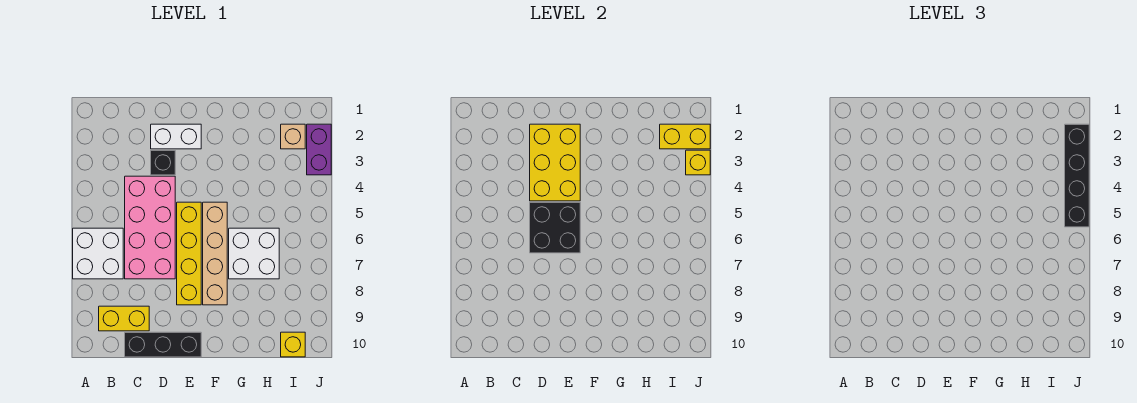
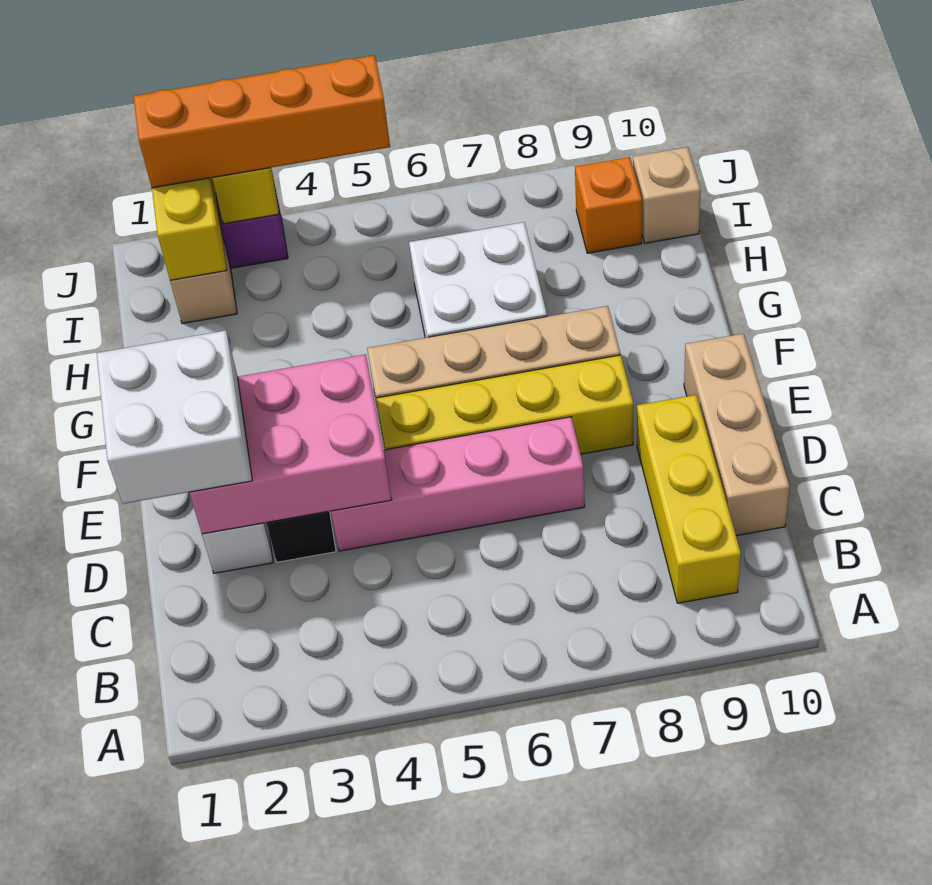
white 2x2 brick [73,228,123,279] -> white 2x2 brick moved to [97,330,252,504]
yellow 1x2 brick [99,306,149,331] -> yellow 1x3 brick [637,395,741,603]
pink 2x4 brick [125,176,175,279] -> pink 1x4 brick [331,417,585,551]
black 1x3 brick [125,332,201,357] -> tan 1x3 brick [684,334,790,536]
yellow 2x3 brick [530,124,580,201] -> pink 2x3 brick [189,354,392,534]
black 2x2 brick [530,202,580,253] -> none
none -> orange 1x1 brick [575,157,642,253]
yellow 1x1 brick [281,332,305,357] -> tan 1x1 brick [633,147,701,243]
black 1x4 brick [1065,124,1089,227] -> orange 1x4 brick [133,55,390,188]

